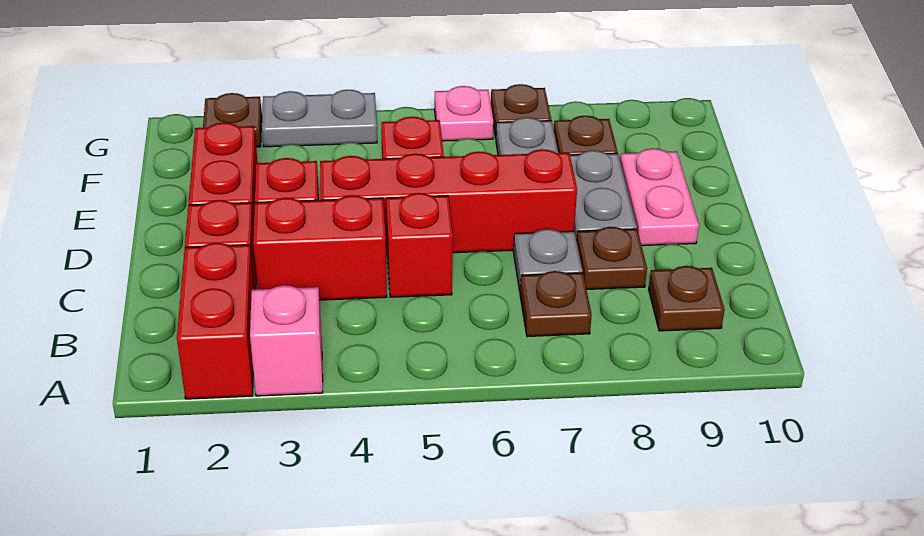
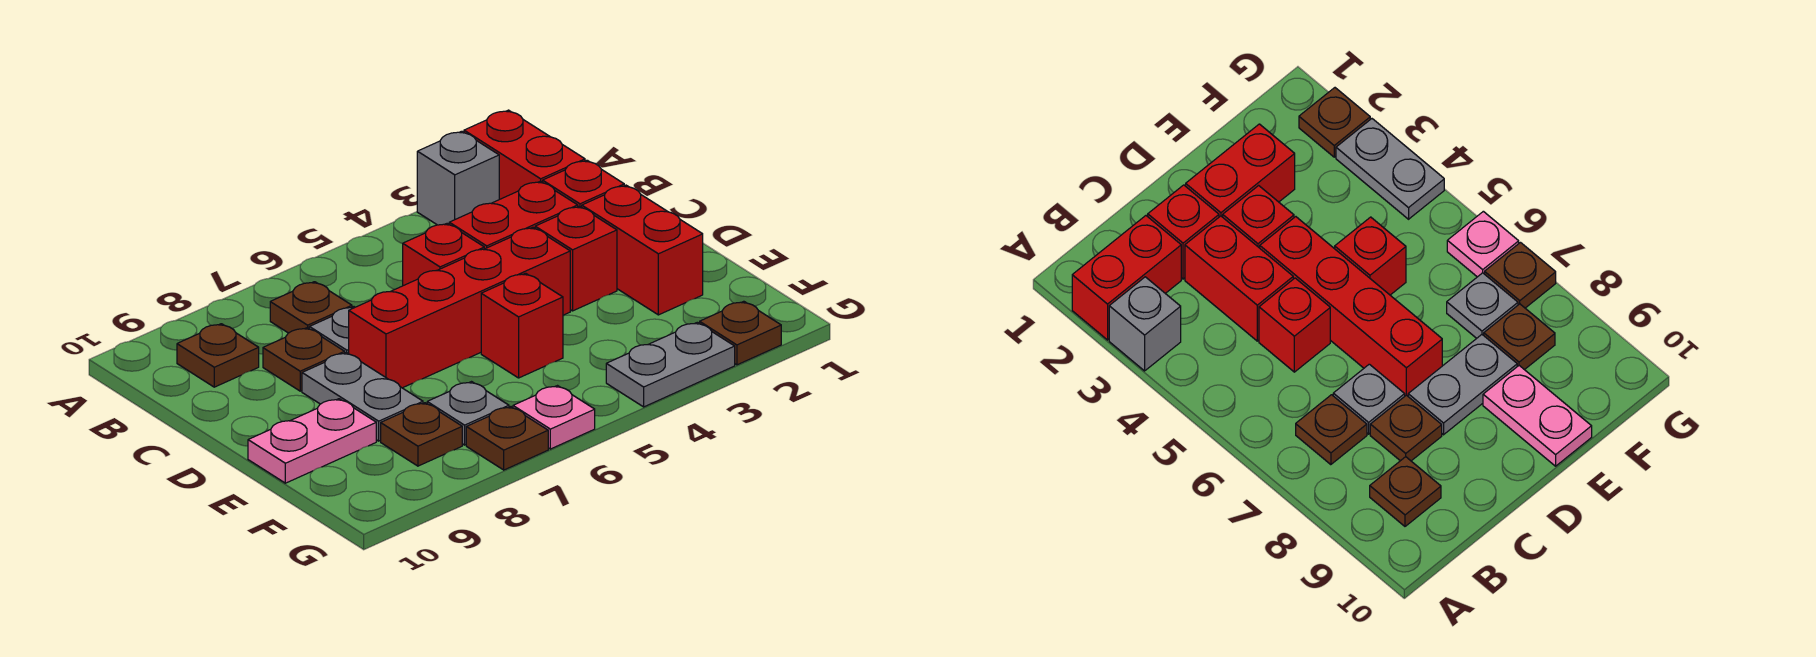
pink 1x1 brick [250,285,323,396] -> grey 1x1 brick [417,131,499,225]
pink 1x2 plate [620,148,699,246] -> pink 1x2 plate turned to [248,399,376,483]

